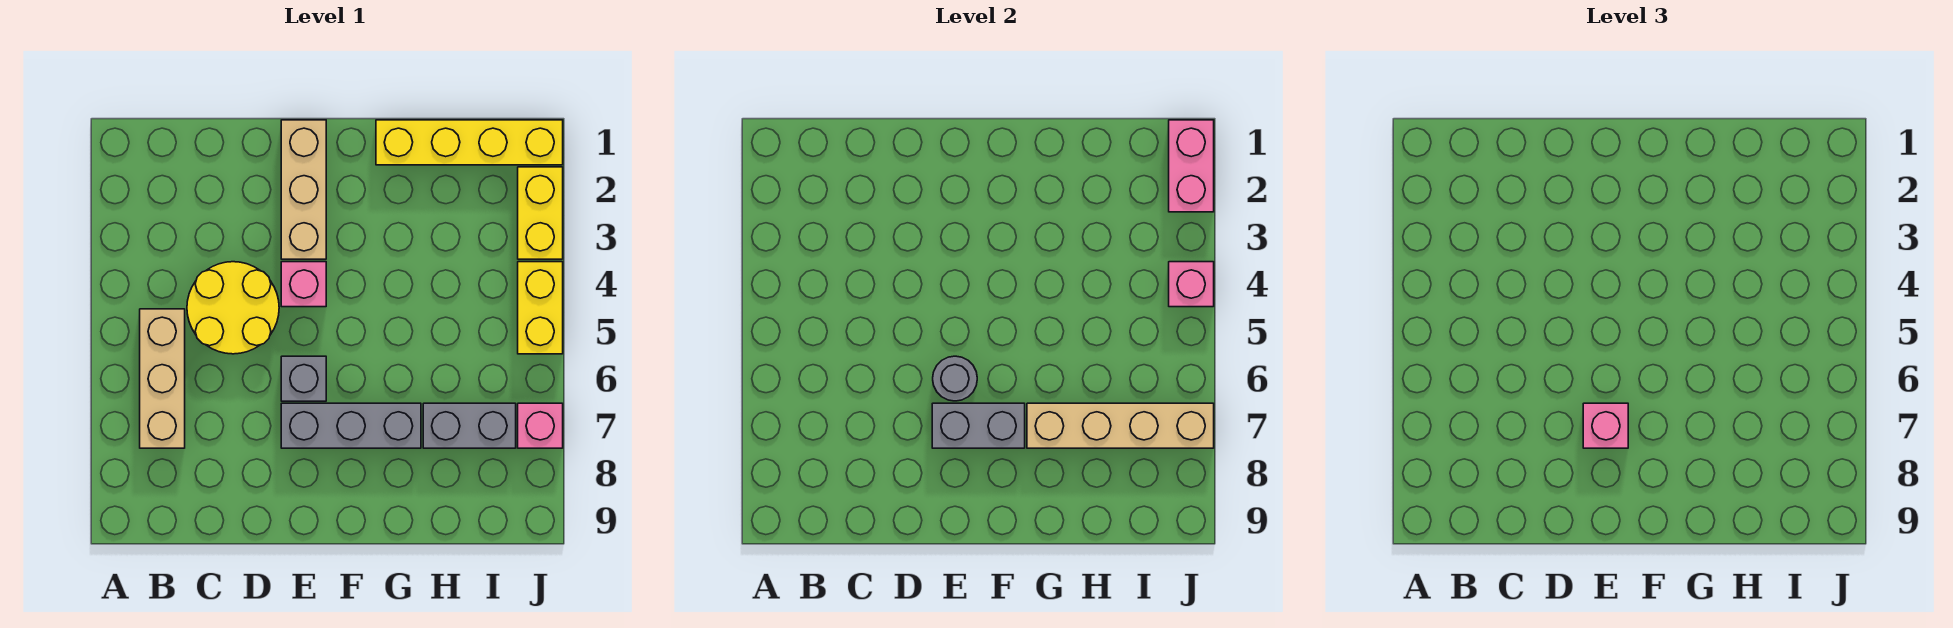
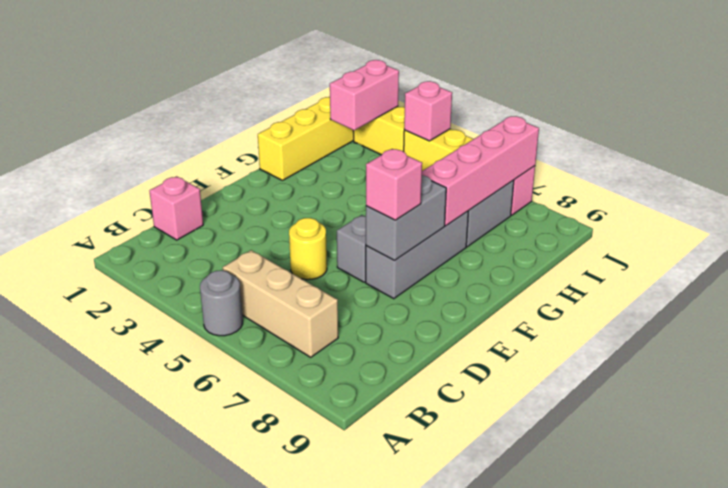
yellow 2x2 round brick [187,262,279,354] -> yellow 1x1 round brick [289,218,327,280]
tan 1x3 brick [281,120,326,259] -> none
pink 1x1 brick [281,262,326,307] -> pink 1x1 brick moved to [150,176,203,240]
grey 1x1 round brick [933,356,977,401] -> grey 1x1 round brick moved to [200,270,243,336]
tan 1x4 brick [1027,403,1214,448] -> pink 1x4 brick [422,116,539,226]
pink 1x2 brick [1169,120,1214,212] -> pink 1x2 brick turned to [330,60,399,130]

